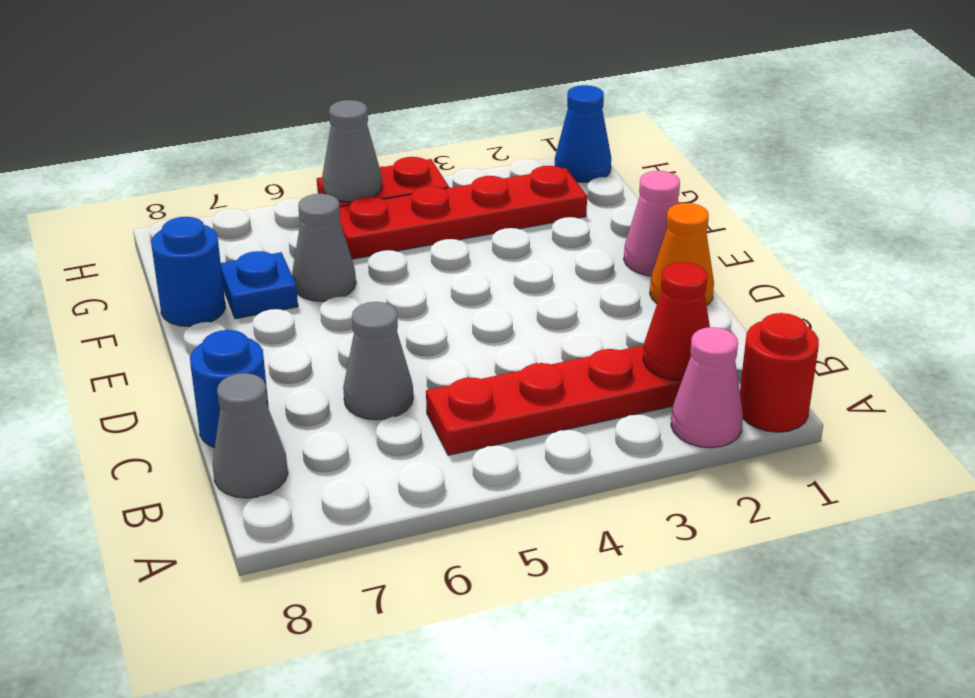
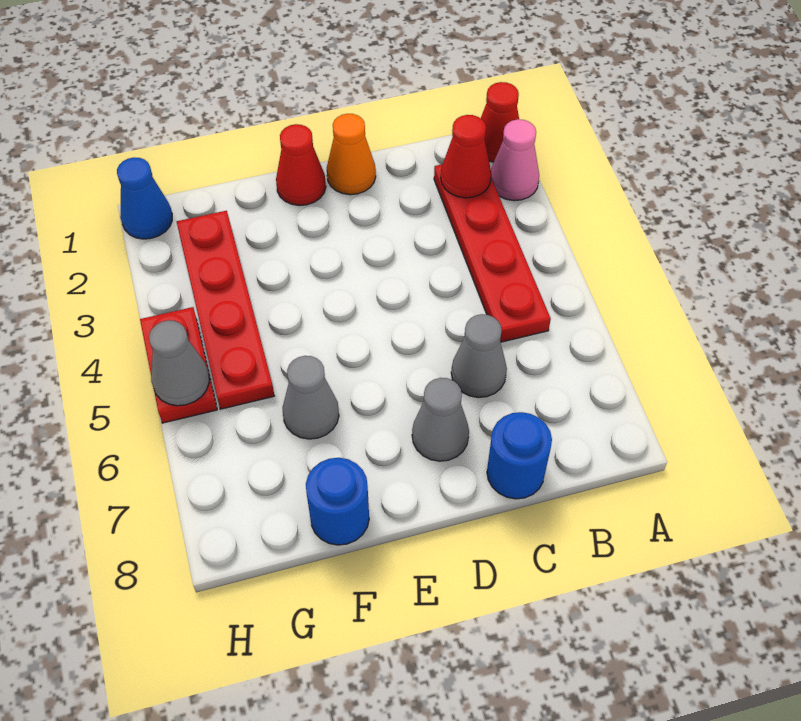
red 1x1 round brick [740,313,819,432] -> red 1x1 cone [481,82,519,162]
grey 1x1 cone [213,373,288,498] -> grey 1x1 cone moved to [412,378,469,461]
pink 1x1 cone [624,171,680,276] -> red 1x1 cone [276,124,326,206]
blue 1x1 plate [221,251,298,319] -> none

